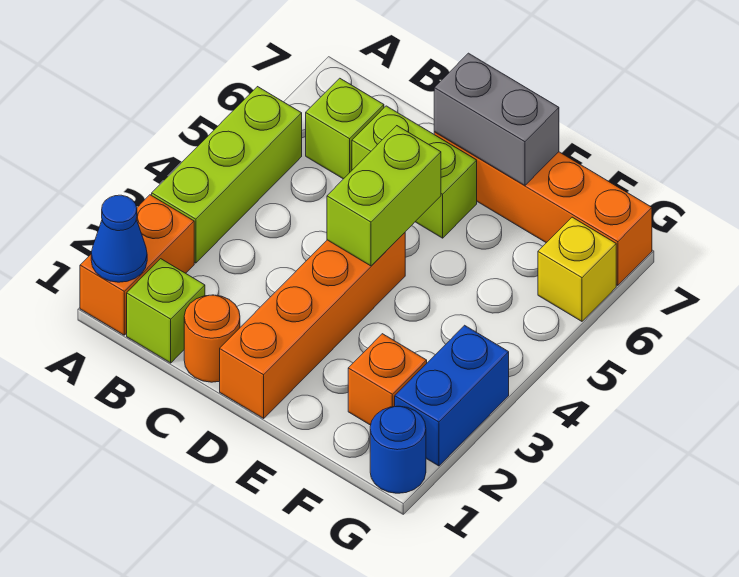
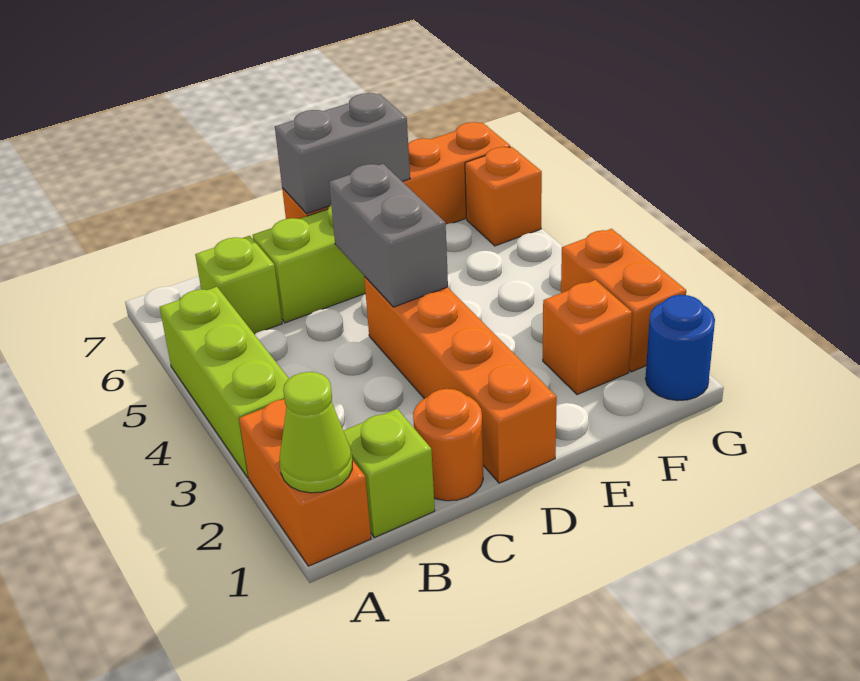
blue 1x1 cone [91,195,147,282] -> lime 1x1 cone [280,372,352,493]
lime 1x2 brick [327,126,441,266] -> grey 1x2 brick [329,164,448,307]
blue 1x2 brick [395,325,509,466] -> orange 1x2 brick [561,229,686,372]
yellow 1x1 brick [538,217,616,321] -> orange 1x1 brick [465,147,542,246]

